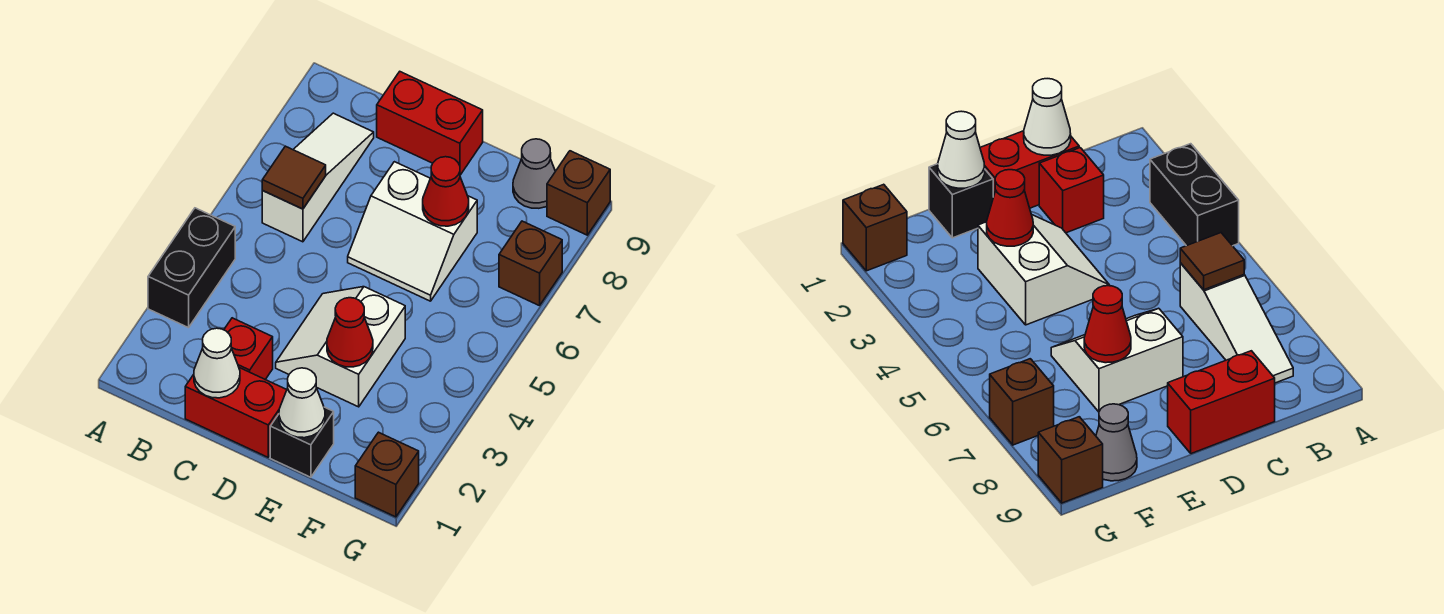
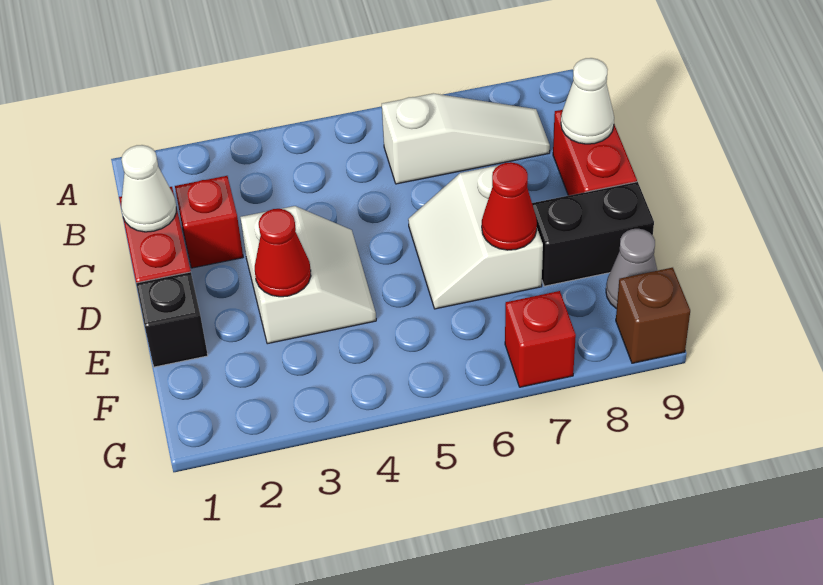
black 1x2 brick [148,208,235,328] -> black 1x2 brick moved to [532,182,654,286]
brown 1x1 tile [262,146,326,209] -> none
white 2x2 slope [276,287,405,407] -> white 2x2 slope turned to [240,206,376,344]
white 1x1 cone [279,368,325,438] -> white 1x1 cone moved to [561,58,614,144]
brown 1x1 brick [355,432,419,517] -> none
brown 1x1 brick [499,221,562,306] -> red 1x1 brick [505,291,576,387]

